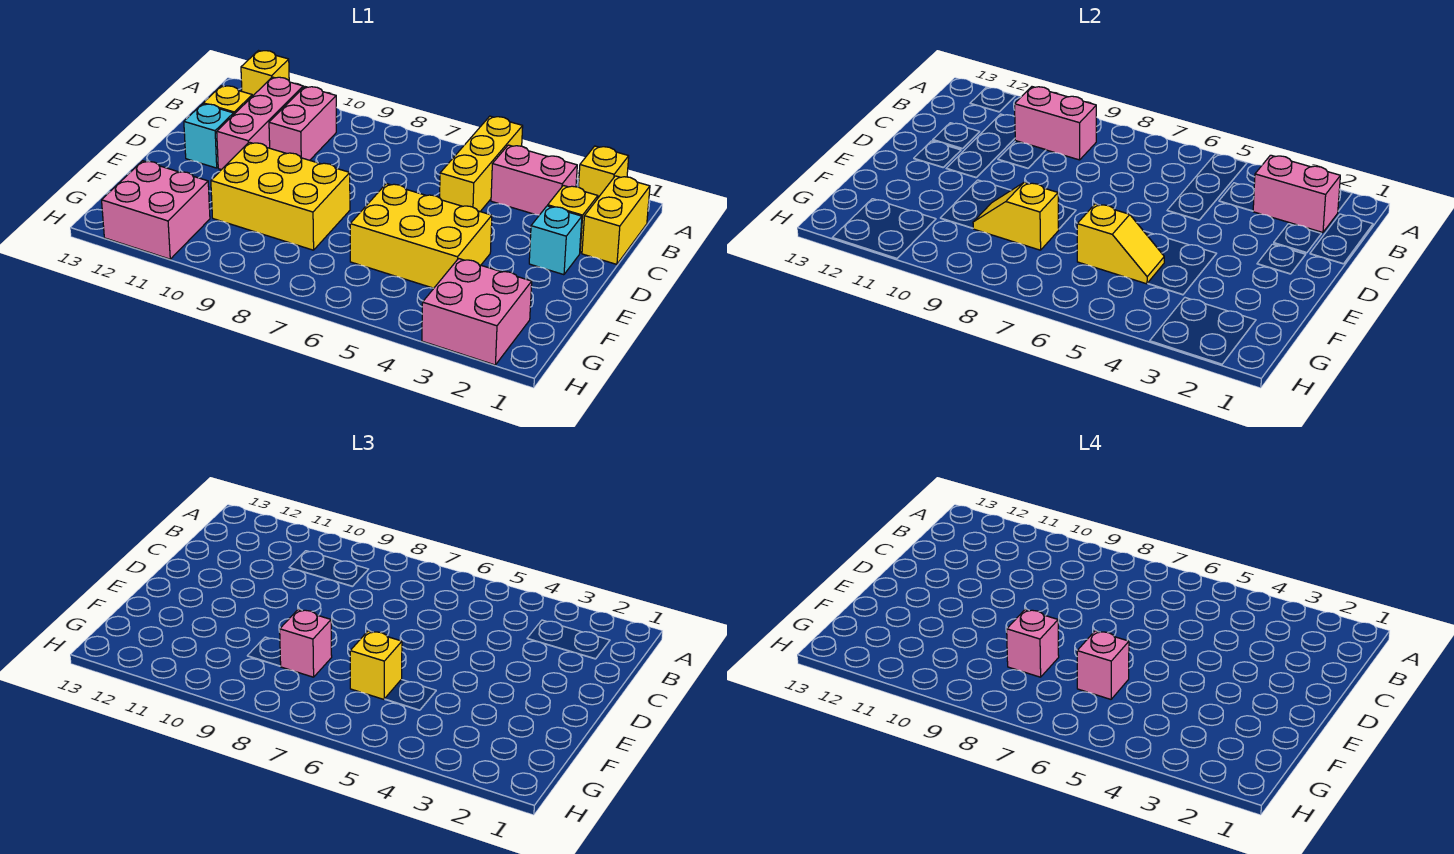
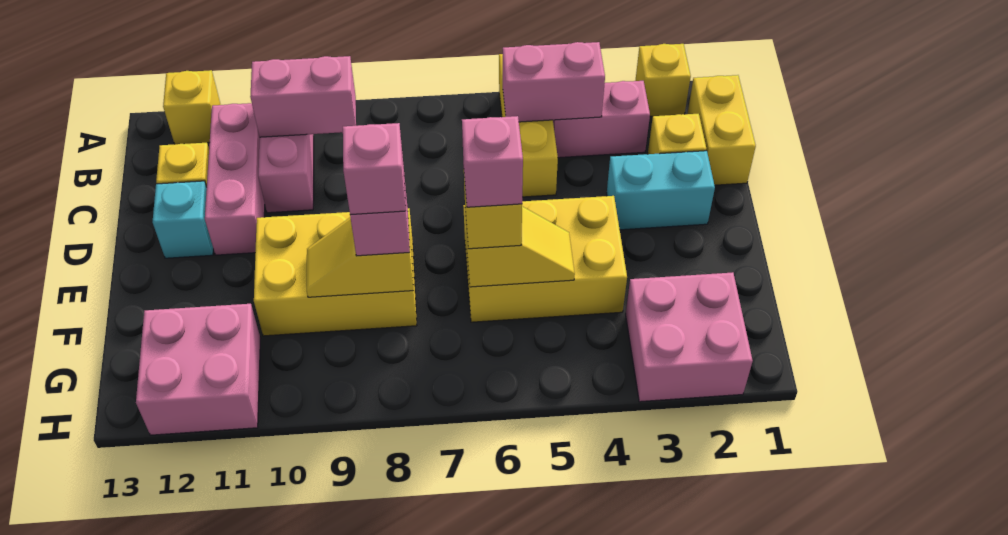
pink 1x2 brick [1253,155,1340,232] -> pink 1x2 brick moved to [503,42,605,122]
cyan 1x1 brick [529,206,582,275] -> cyan 1x2 brick [607,151,715,230]

